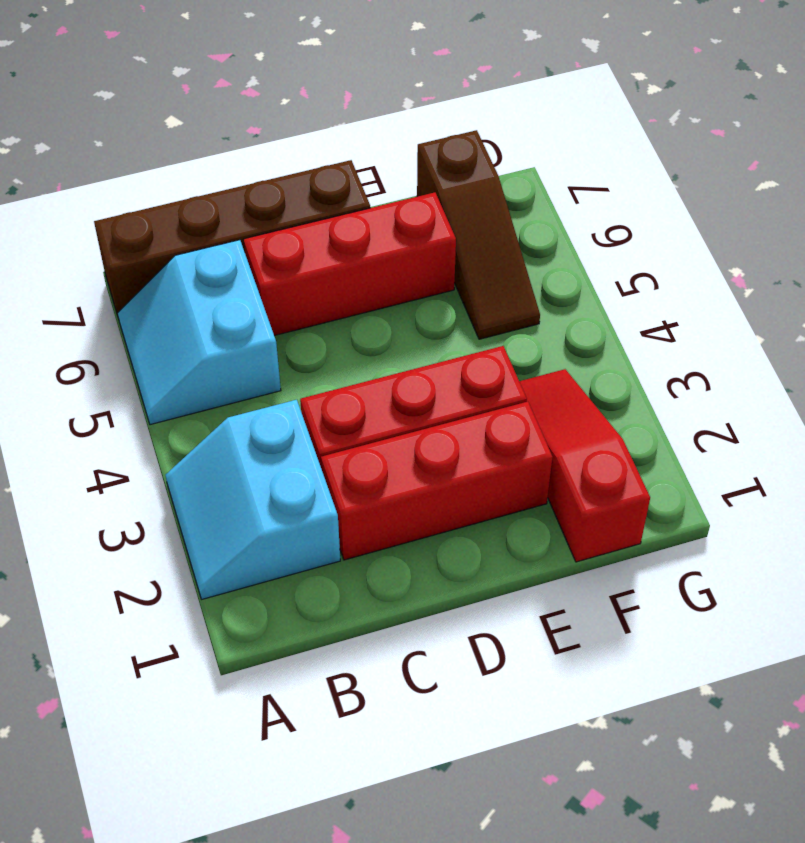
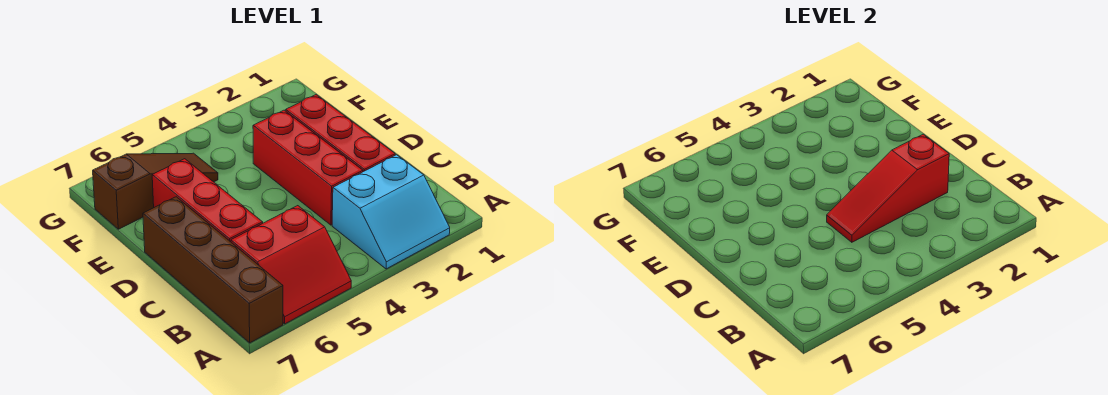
cyan 2x2 slope [118,240,281,425] -> red 2x2 slope [231,206,351,324]
red 1x3 slope [519,369,650,562] -> red 1x3 slope moved to [827,134,949,242]

